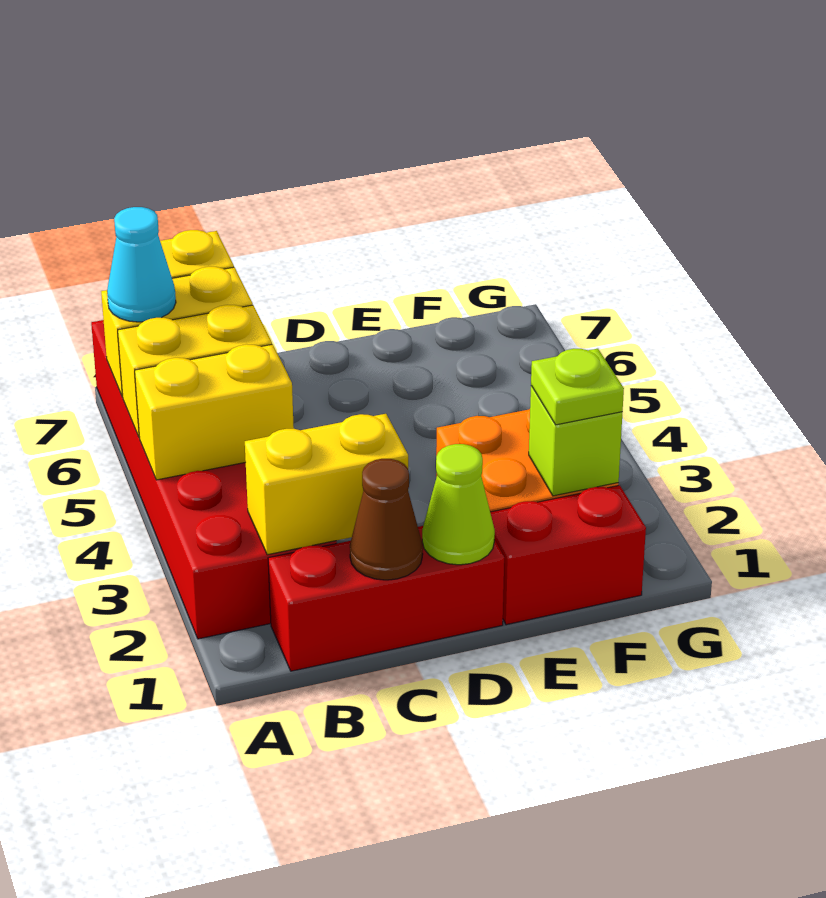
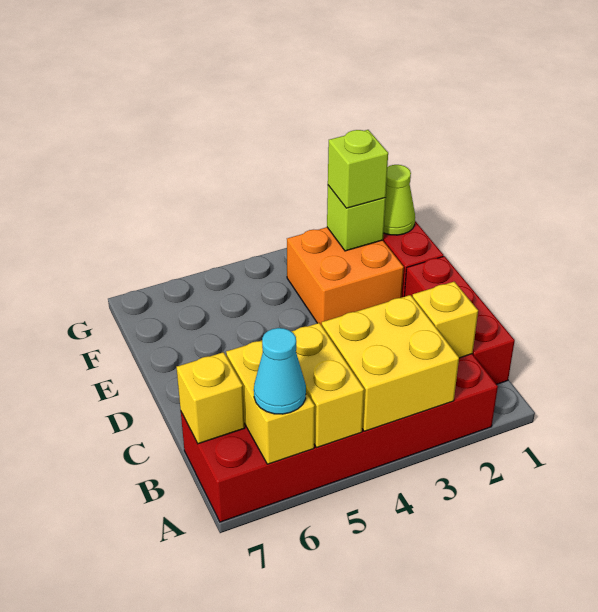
yellow 1x2 brick [135,344,294,480] -> yellow 2x2 brick [322,295,459,431]
yellow 1x2 brick [245,414,408,555] -> yellow 1x1 brick [412,282,478,358]
brown 1x1 cone [350,459,423,580] -> none
lime 1x1 cone [422,444,495,565] -> lime 1x1 cone moved to [384,165,415,235]
lime 1x1 plate [531,349,624,425] -> lime 1x1 brick [328,130,388,208]

